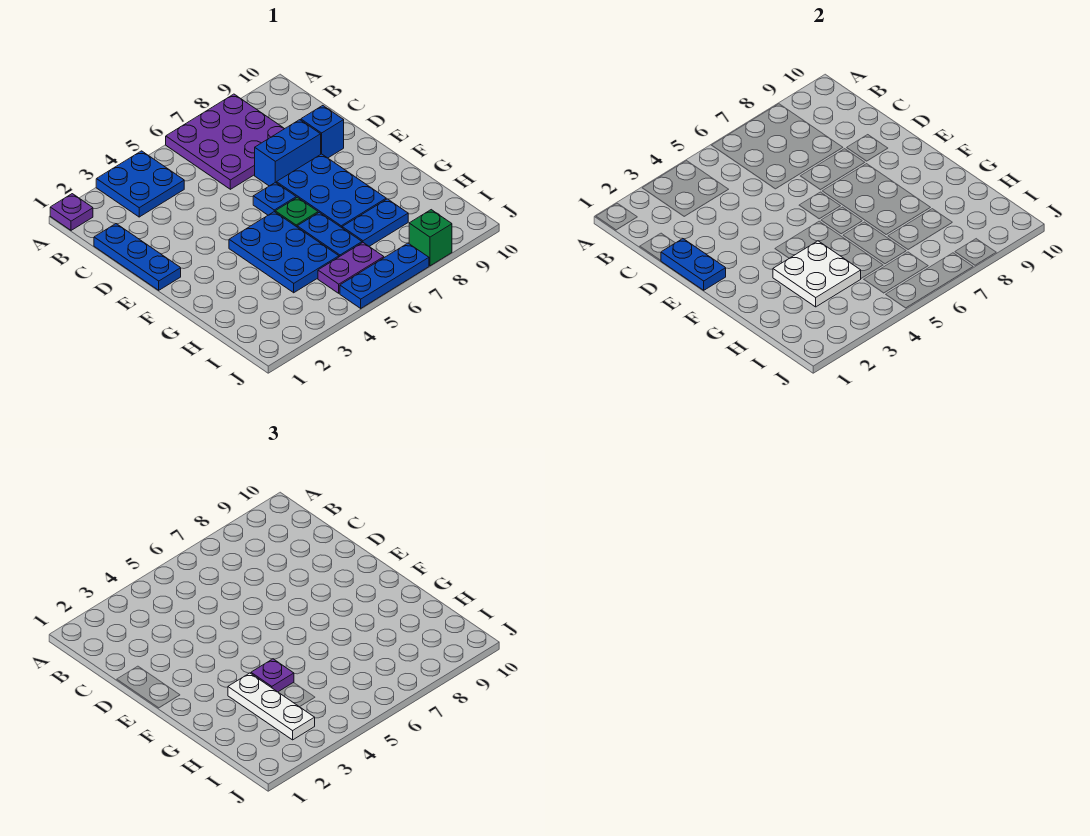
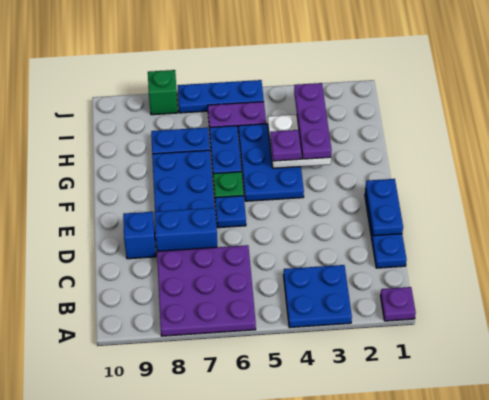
white 1x3 plate [228,673,315,740] -> purple 1x3 plate [294,83,332,159]

